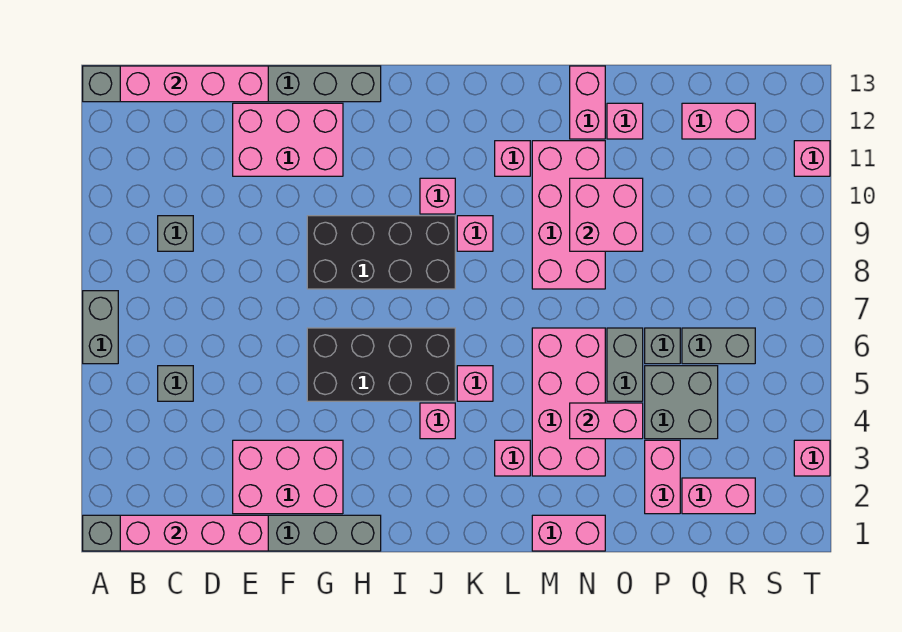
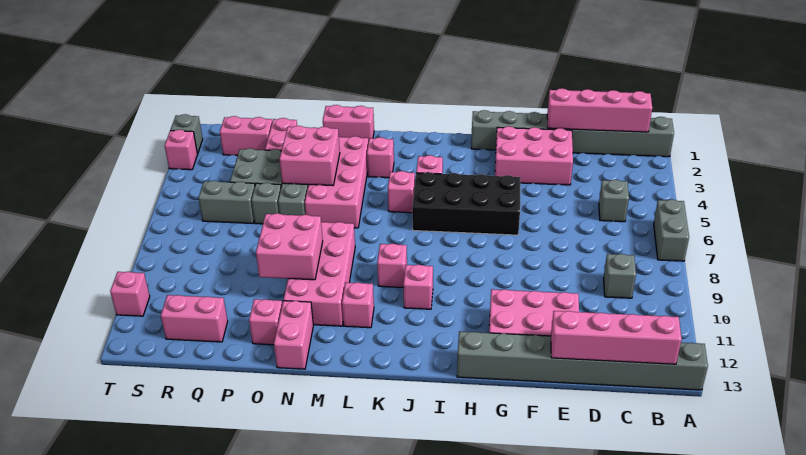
black 2x4 brick [307,216,455,289] -> none
pink 1x2 brick [570,403,643,439] -> pink 2x2 brick [279,126,340,185]
none -> grey 1x1 brick [170,114,203,154]

